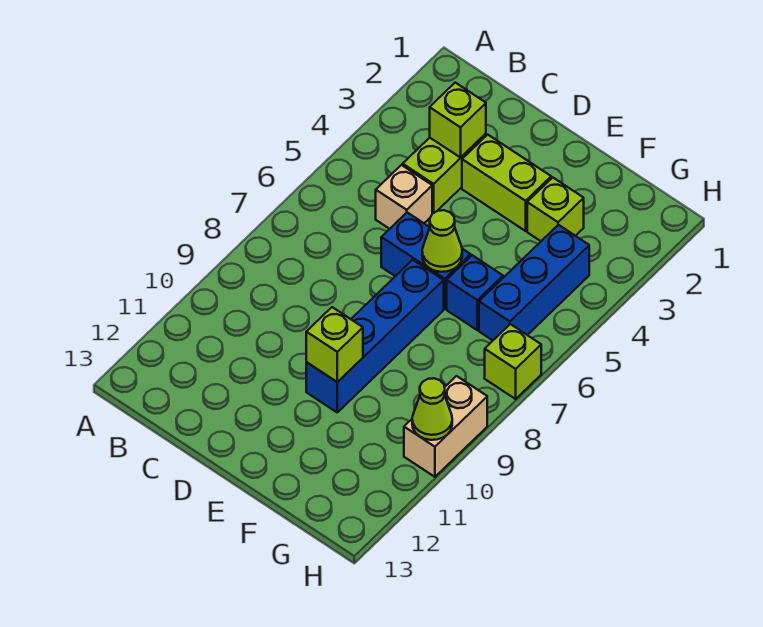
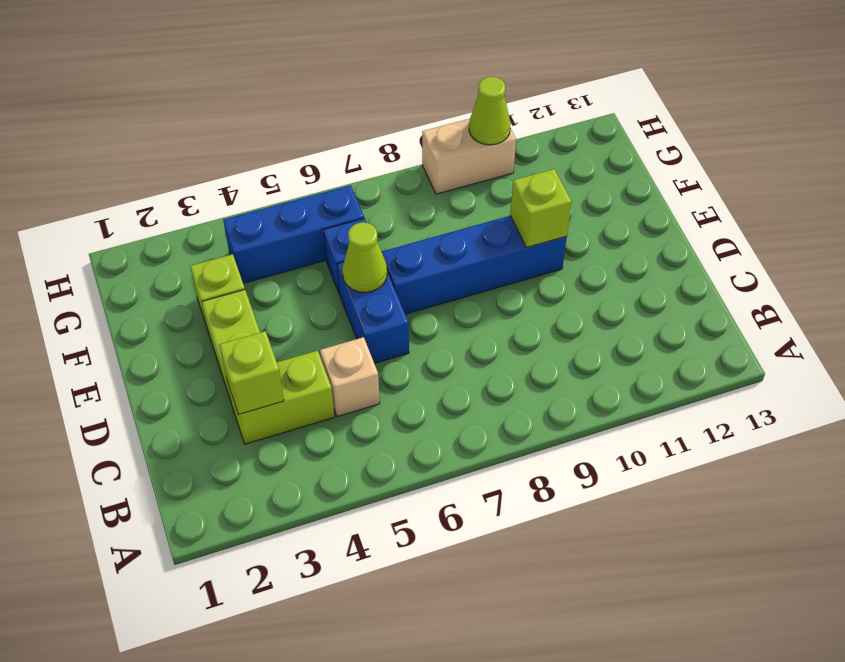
lime 1x1 brick [485,324,541,399] -> none

